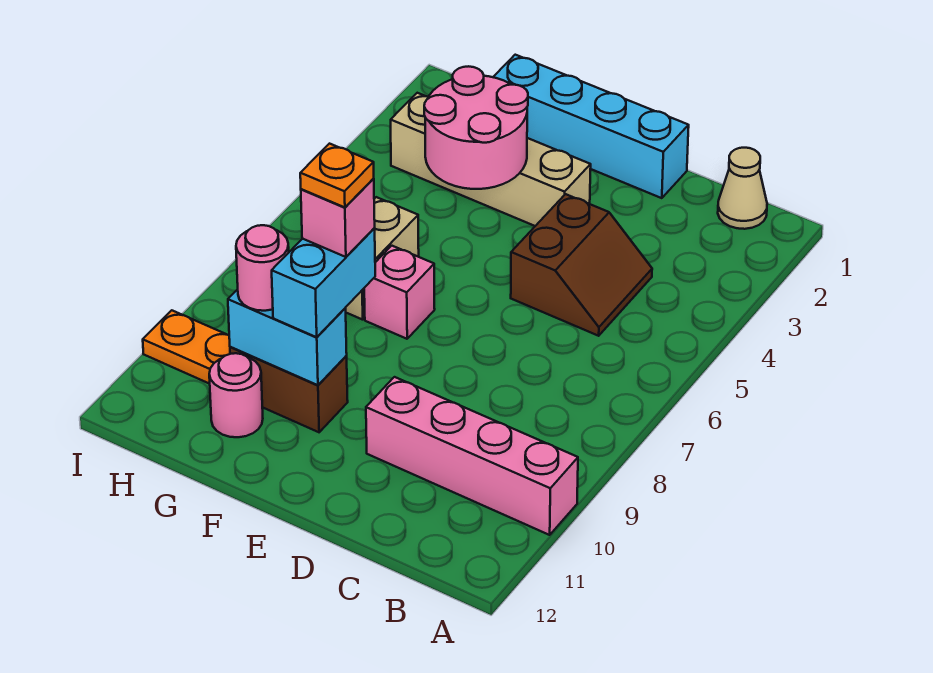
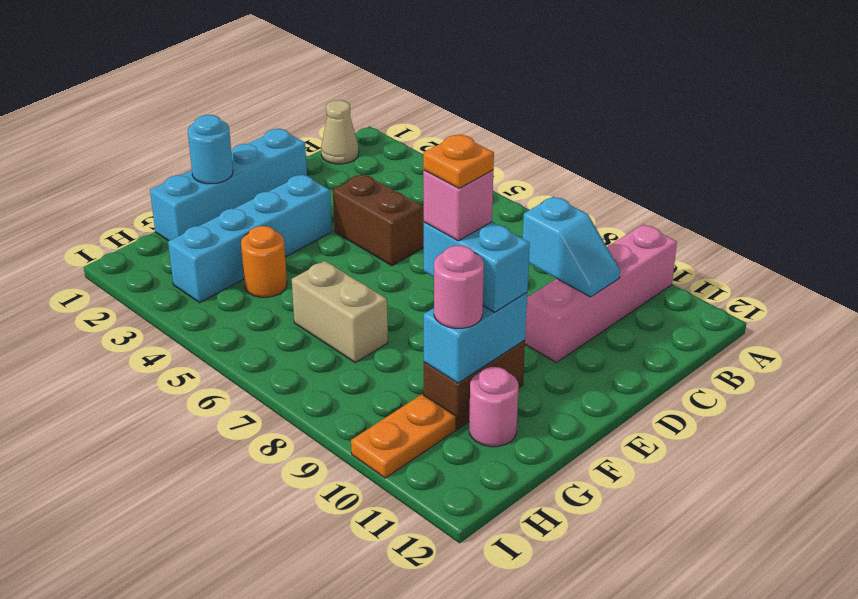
none -> cyan 1x2 slope [523,197,620,297]
tan 1x4 brick [391,93,591,226] -> cyan 1x4 brick [168,174,332,302]
none -> cyan 1x1 round brick [188,115,233,184]
pink 2x2 round brick [424,66,528,189] -> none
pink 1x1 brick [364,246,435,339] -> none
none -> orange 1x1 round brick [241,226,287,297]

